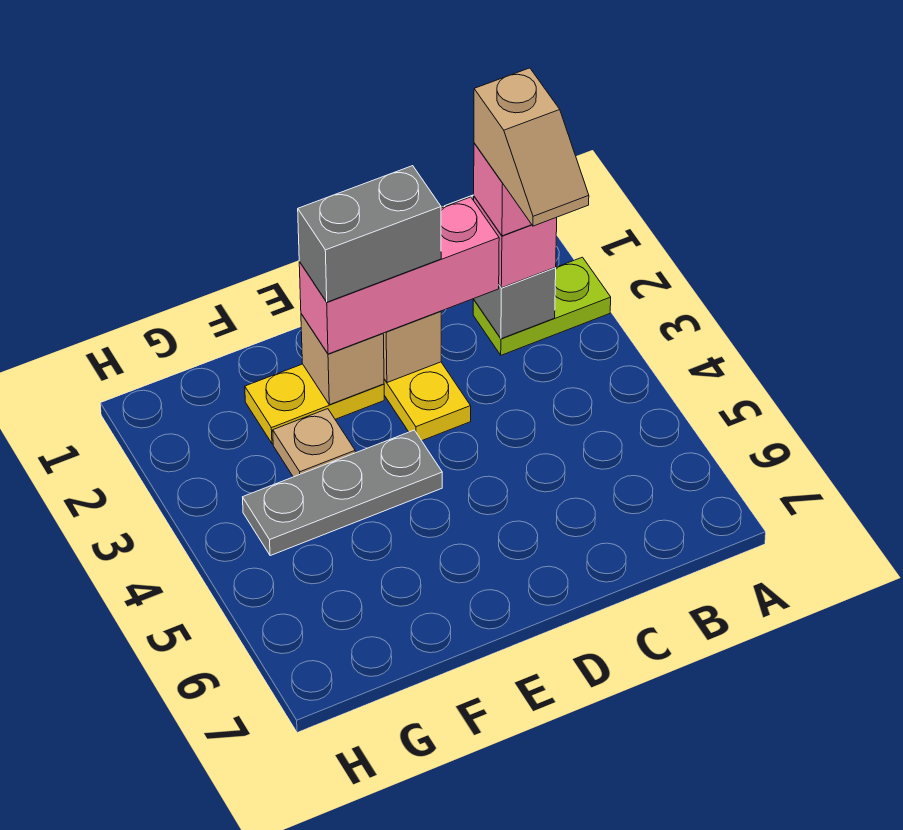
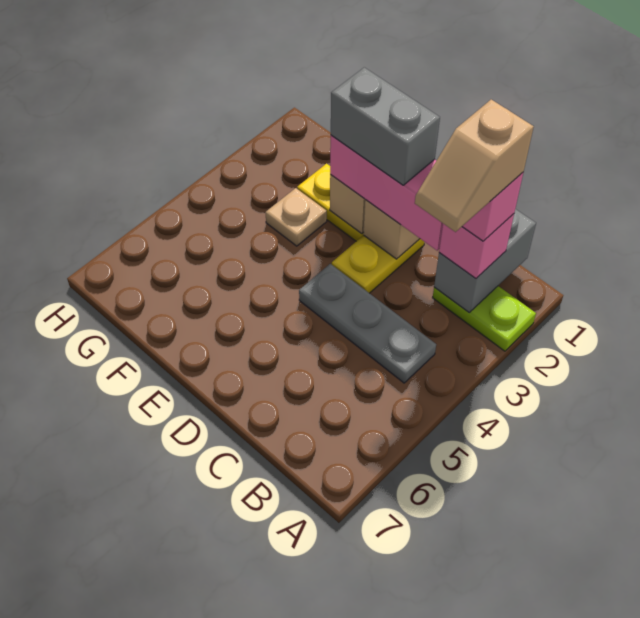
grey 1x3 plate [243,430,442,556] -> grey 1x3 plate moved to [299,264,436,383]

